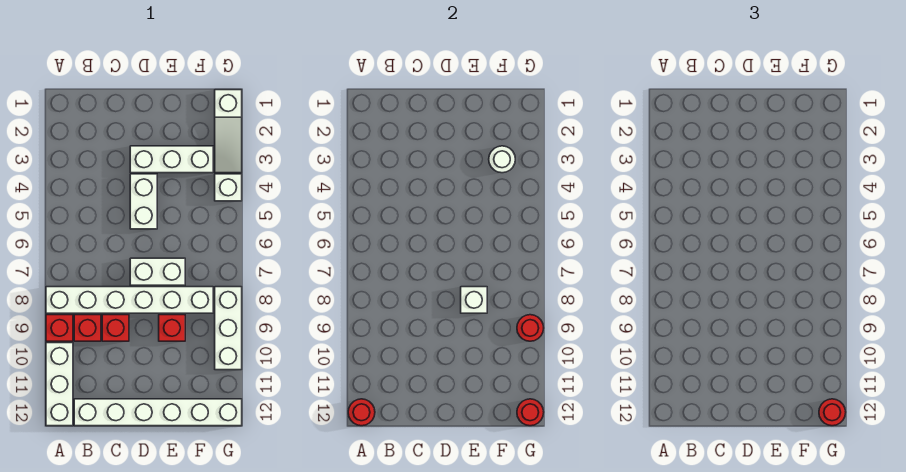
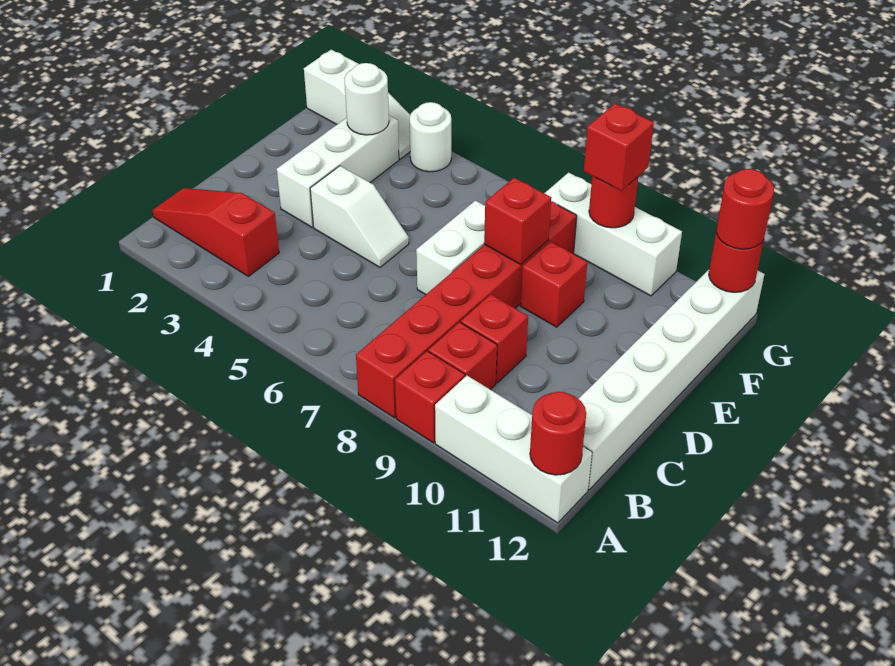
white 1x6 brick [46,287,213,313] -> red 1x6 brick [356,201,577,418]
none -> red 1x3 slope [152,188,279,276]
white 1x2 brick [130,174,157,229] -> white 1x2 slope [310,166,409,267]
white 1x1 brick [461,287,487,313] -> red 1x1 brick [484,178,551,264]
white 1x1 brick [215,174,242,201] -> white 1x1 round brick [410,102,451,172]
none -> red 1x1 brick [584,104,654,191]

